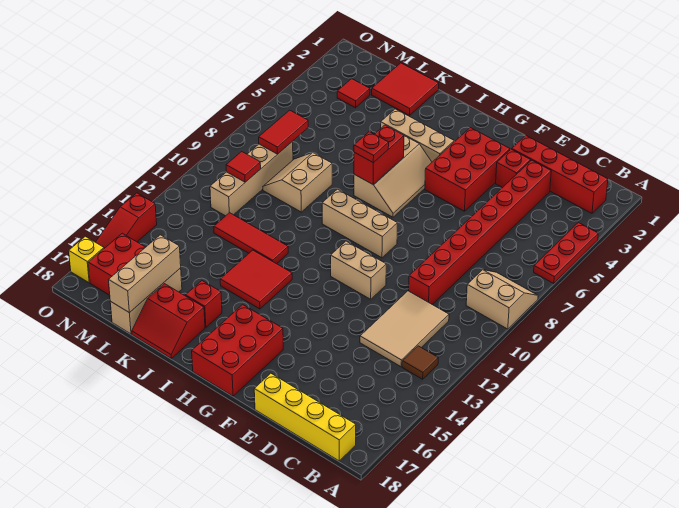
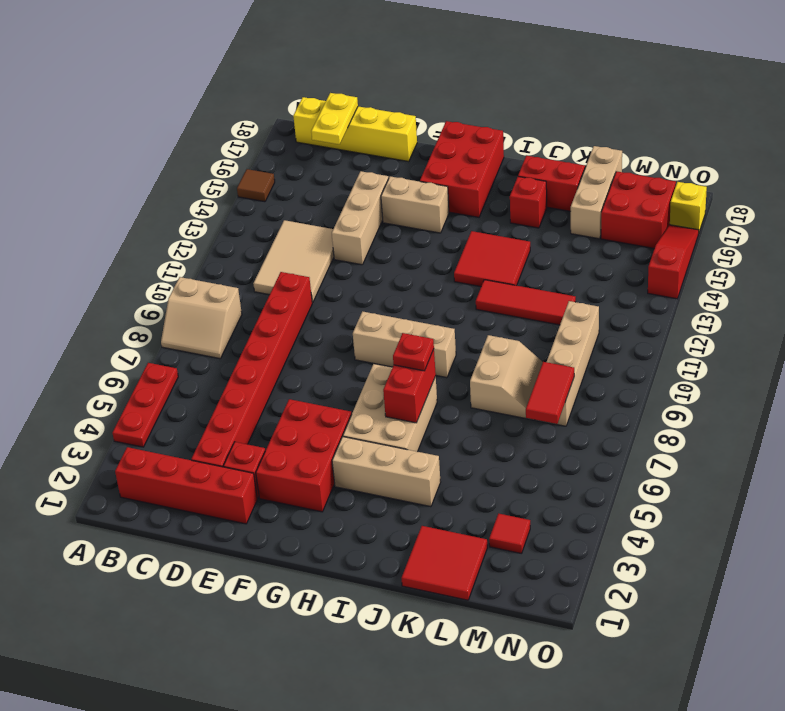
brown 1x1 tile [402,346,438,379] -> brown 1x1 tile moved to [237,169,275,202]
none -> yellow 1x2 plate [311,93,358,144]
tan 1x2 brick [331,241,386,299] -> tan 1x2 brick moved to [381,176,449,233]
tan 2x3 slope [354,136,432,217] -> tan 2x3 brick [343,364,437,452]
tan 1x3 brick [109,235,181,313] -> tan 1x3 brick moved to [332,171,389,265]
red 1x1 tile [226,152,261,182] -> none

